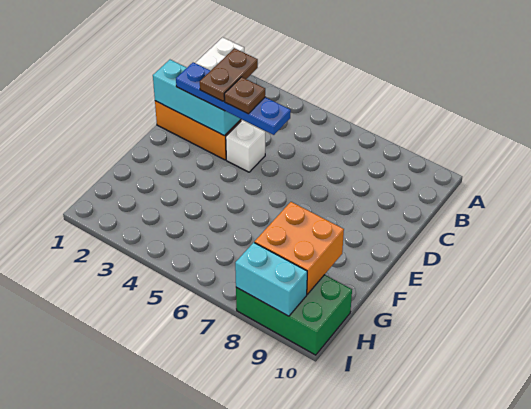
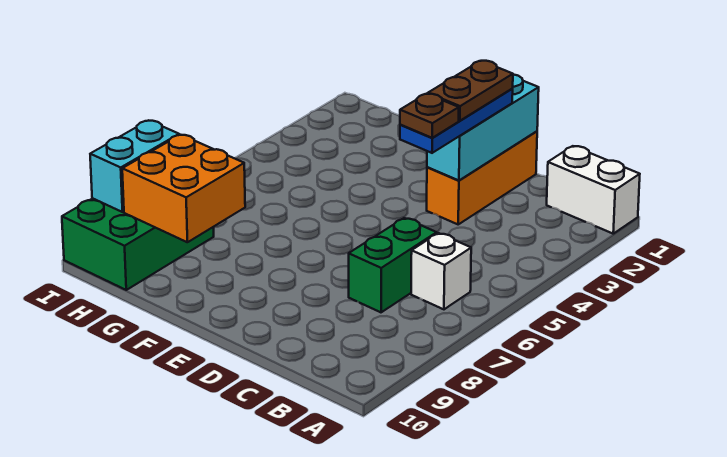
brown 1x2 plate [200,48,258,101] -> brown 1x2 plate turned to [428,61,513,121]
none -> green 1x2 brick [349,218,437,312]
blue 1x4 plate [176,62,291,135] -> blue 1x3 plate [400,89,513,153]
white 1x1 brick [226,120,265,172] -> white 1x1 brick moved to [411,233,471,309]

